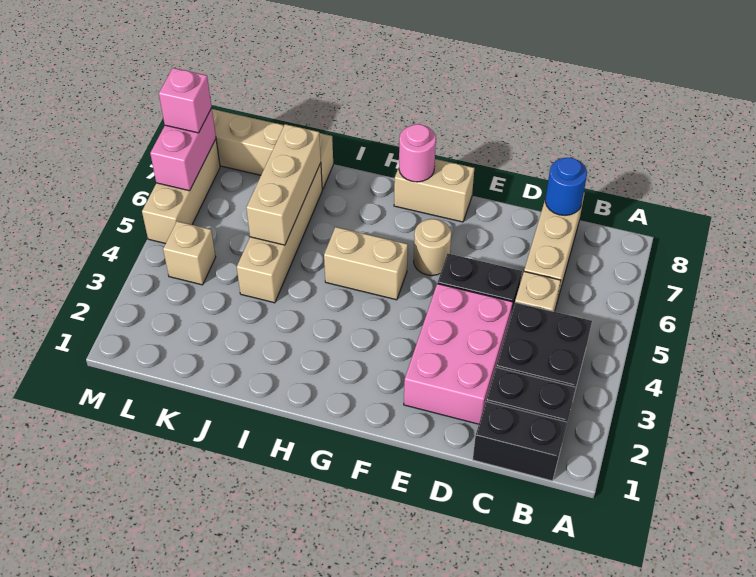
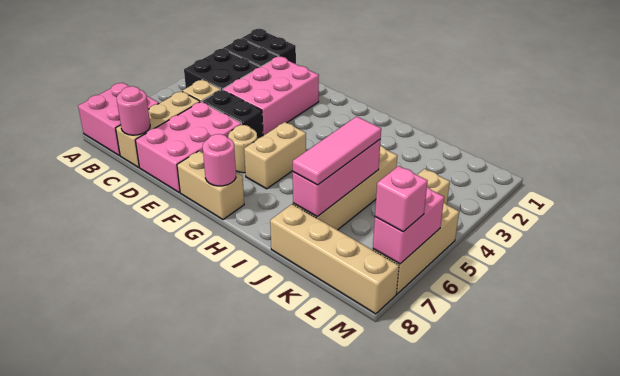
none -> pink 2x2 brick [78,83,159,156]
blue 1x1 round brick [545,158,587,215] -> pink 1x1 round brick [117,86,150,135]
none -> pink 2x3 brick [135,102,242,193]
tan 1x2 brick [324,227,408,300] -> tan 1x2 brick turned to [244,122,306,189]
tan 1x3 brick [246,124,321,245] -> pink 1x3 brick [293,139,381,217]
none -> pink 1x3 tile [293,116,381,185]

